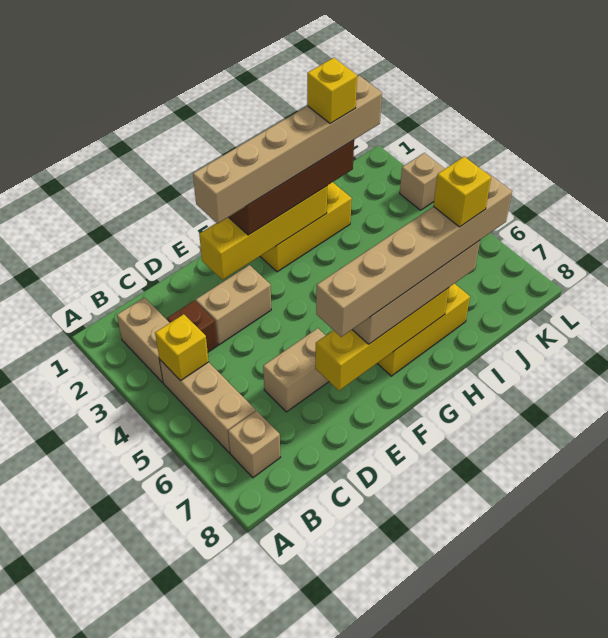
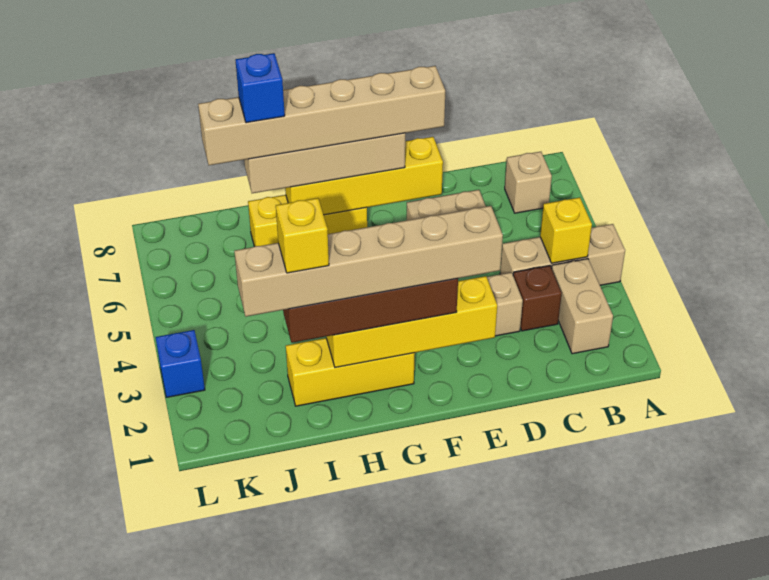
tan 1x3 brick [160,360,255,453] -> tan 1x3 brick turned to [500,224,625,285]
yellow 1x1 brick [433,157,491,227] -> blue 1x1 brick [236,53,285,123]
tan 1x1 brick [400,153,445,210] -> blue 1x1 brick [156,330,205,397]

